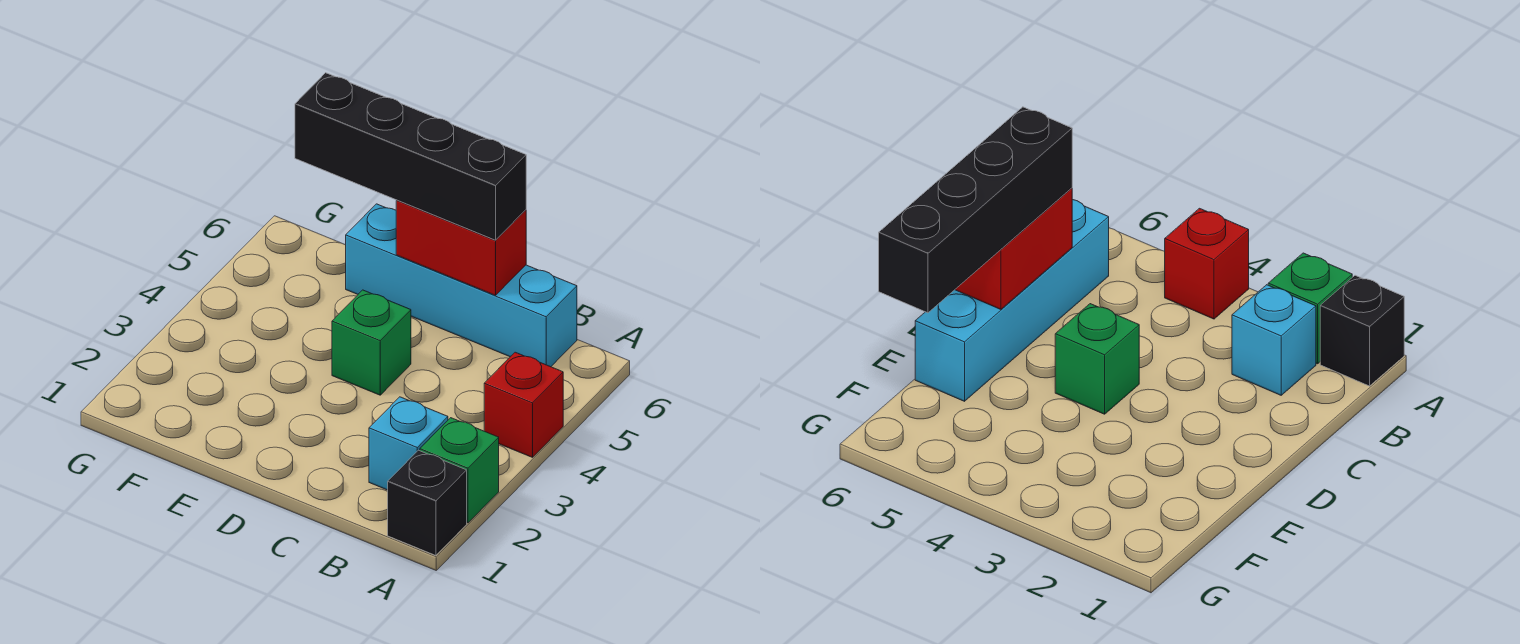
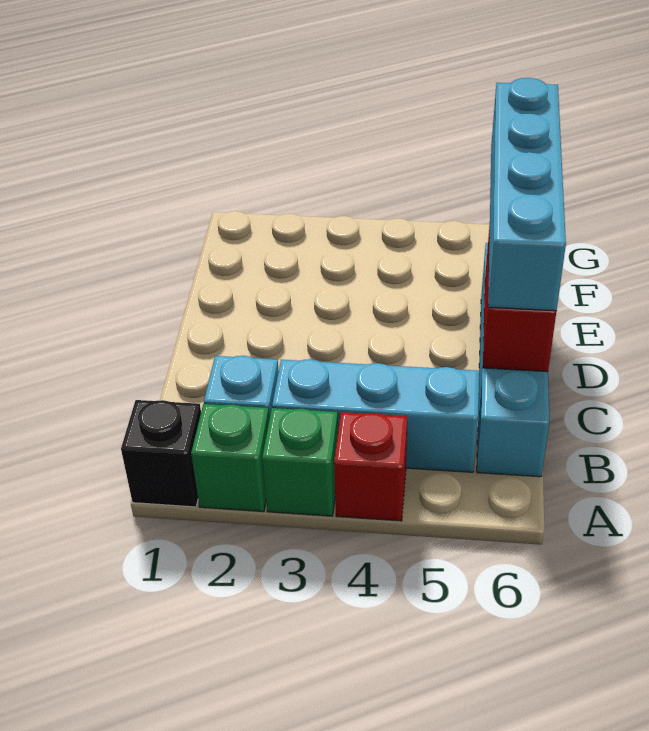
none -> cyan 1x3 brick [272,359,479,472]
black 1x4 brick [295,73,526,240] -> cyan 1x4 brick [488,78,566,311]
green 1x1 brick [332,290,411,395] -> green 1x1 brick moved to [262,408,338,516]

